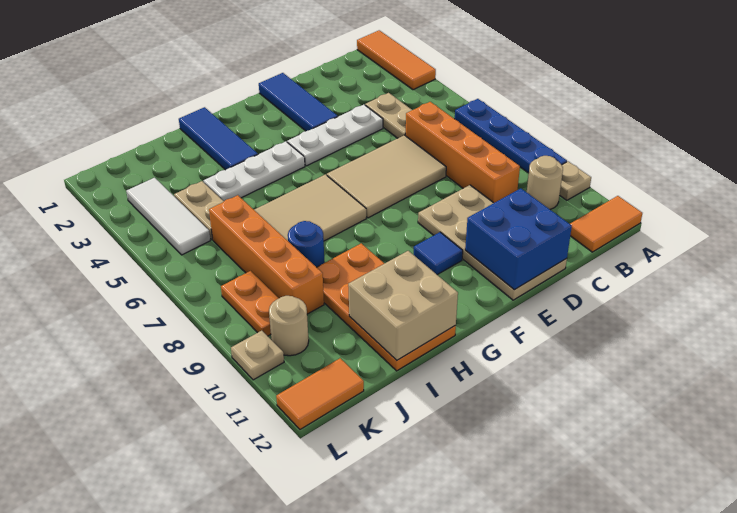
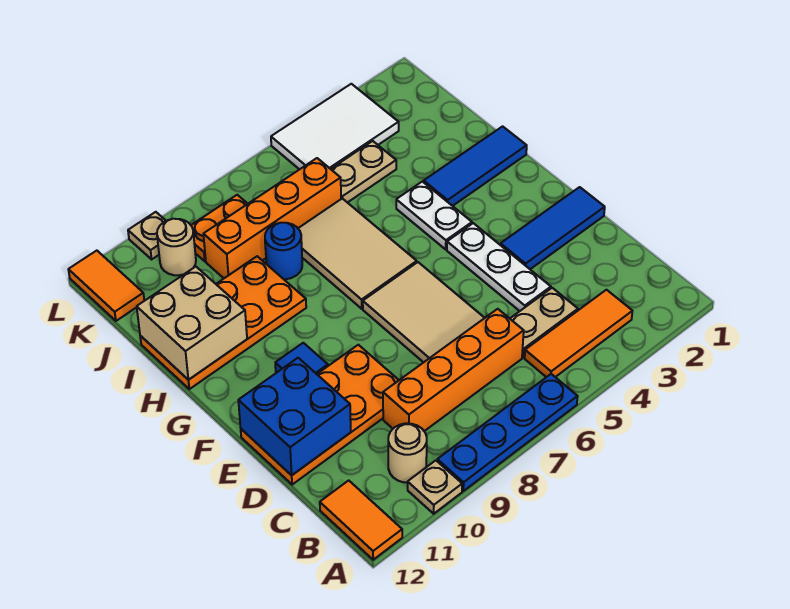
orange 1x3 tile [357,30,436,90] -> orange 1x3 tile moved to [525,290,632,377]
tan 2x4 plate [418,185,567,300] -> orange 2x4 plate [241,345,399,485]
white 1x3 plate [203,141,305,201] -> white 1x2 plate [396,181,472,249]
white 1x3 tile [126,178,211,255] -> white 2x3 tile [271,84,399,170]

